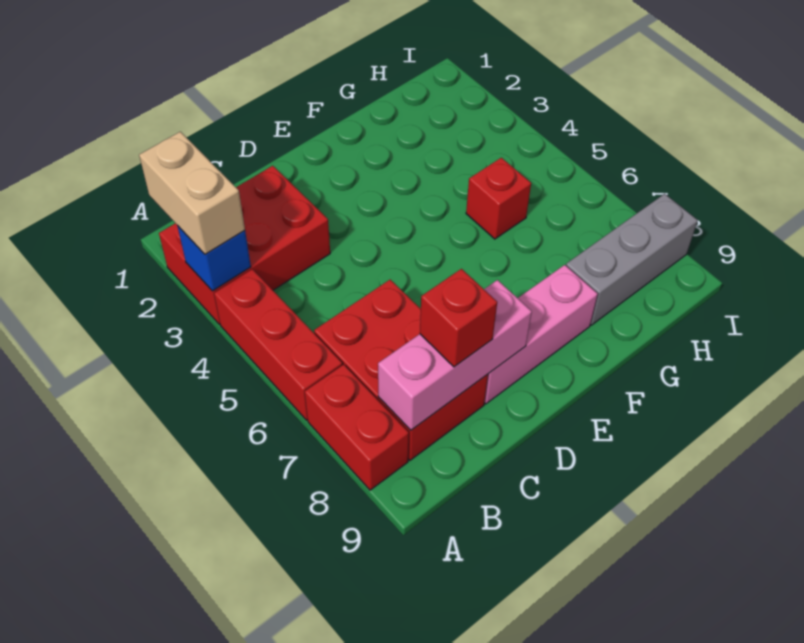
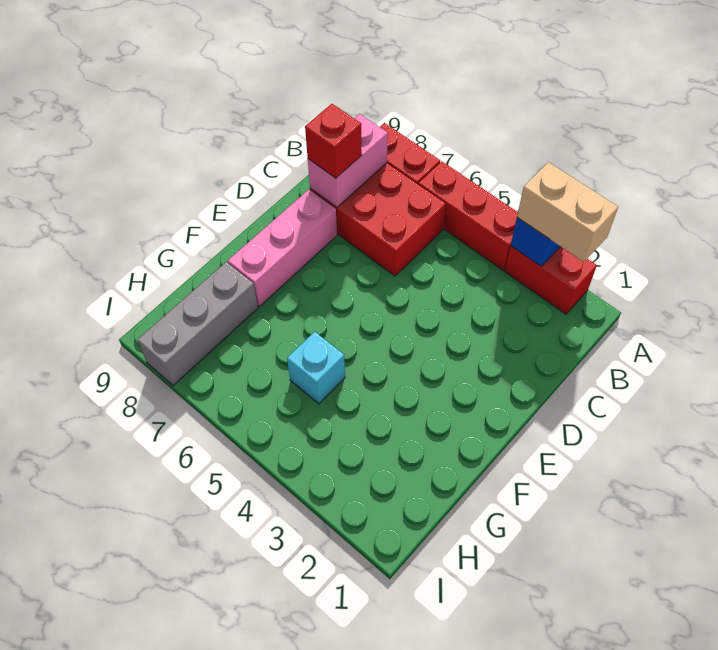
red 2x3 brick [159,166,330,325] -> red 1x2 brick [505,246,597,314]
pink 1x3 brick [378,280,532,430] -> pink 1x2 brick [308,114,388,207]
red 1x1 brick [466,158,531,239] -> cyan 1x1 brick [287,332,345,404]

